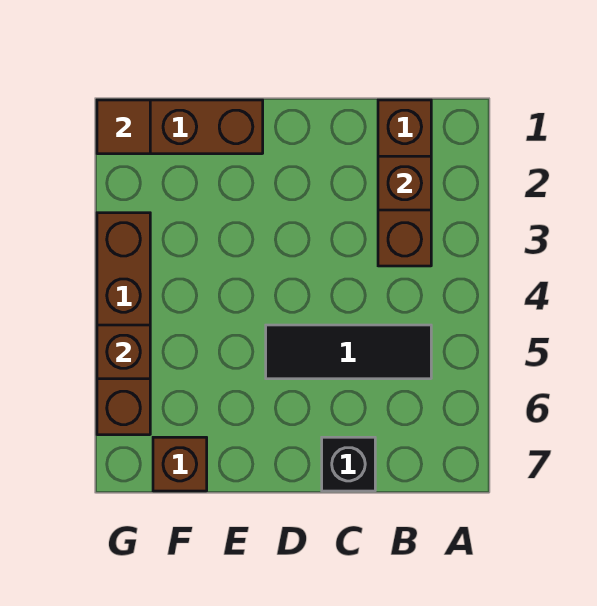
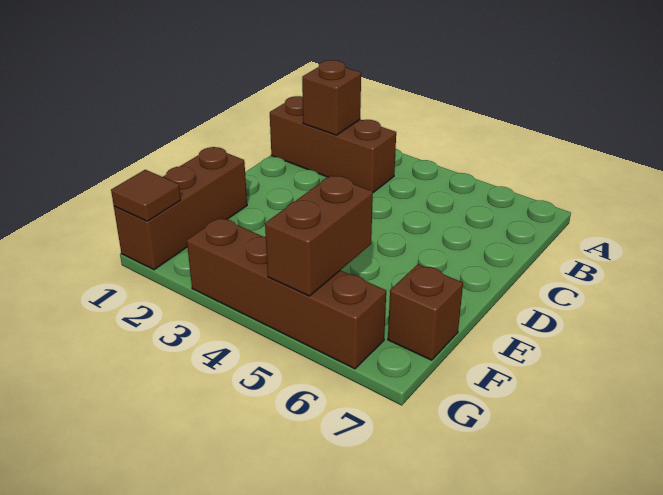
black 1x3 tile [266,325,431,379] -> none
black 1x1 brick [322,437,375,491] -> none
brown 1x1 brick [97,325,150,379] -> brown 1x2 brick [265,176,373,296]

